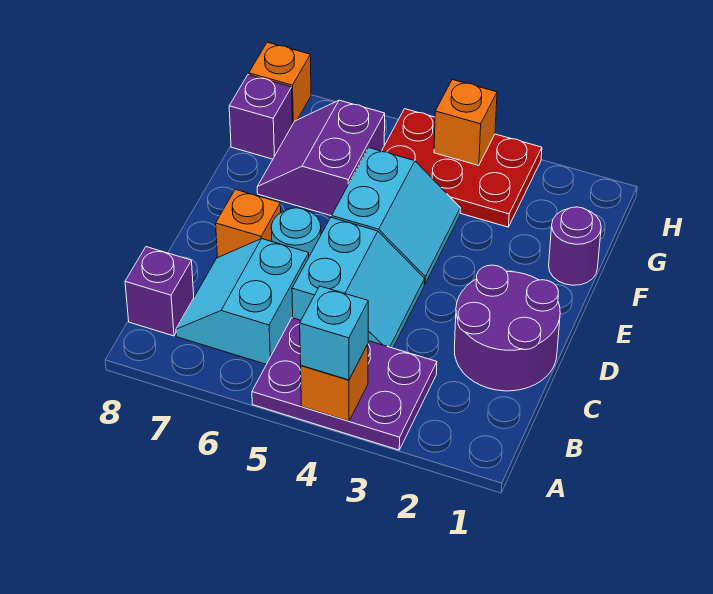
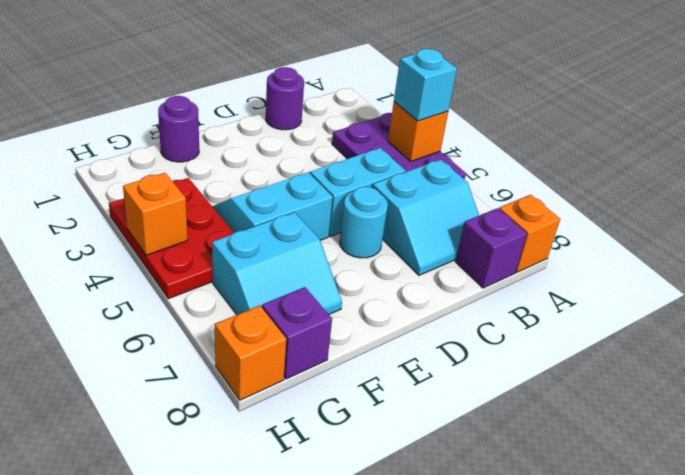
purple 2x2 round brick [454,265,560,391] -> purple 1x1 round brick [266,67,304,130]
orange 1x1 brick [216,189,281,258] -> orange 1x1 brick moved to [499,195,560,272]
purple 2x2 slope [257,100,385,216] -> cyan 2x2 slope [212,212,342,315]

